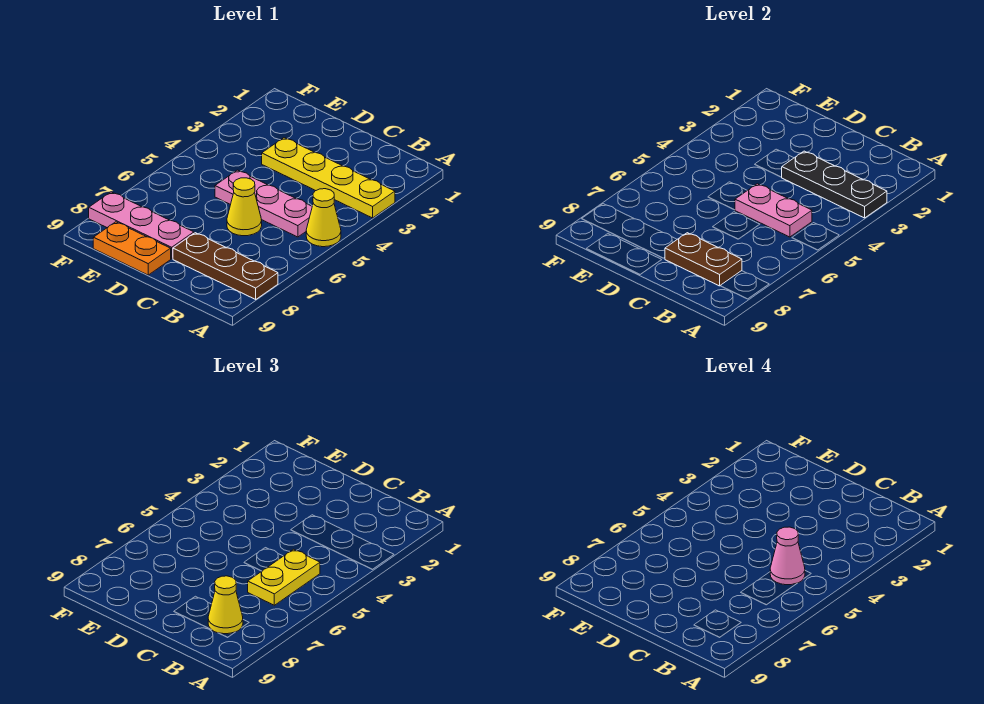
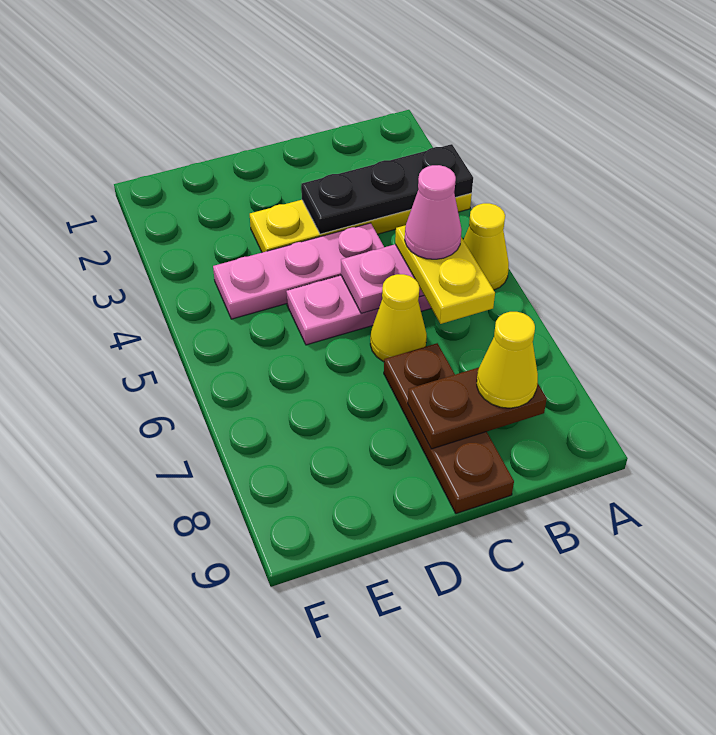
brown 1x3 plate [173,233,278,299] -> brown 1x3 plate turned to [384,343,514,514]
pink 1x3 plate [89,192,194,259] -> pink 1x3 plate moved to [213,223,384,319]
orange 1x2 plate [93,222,171,275] -> none

